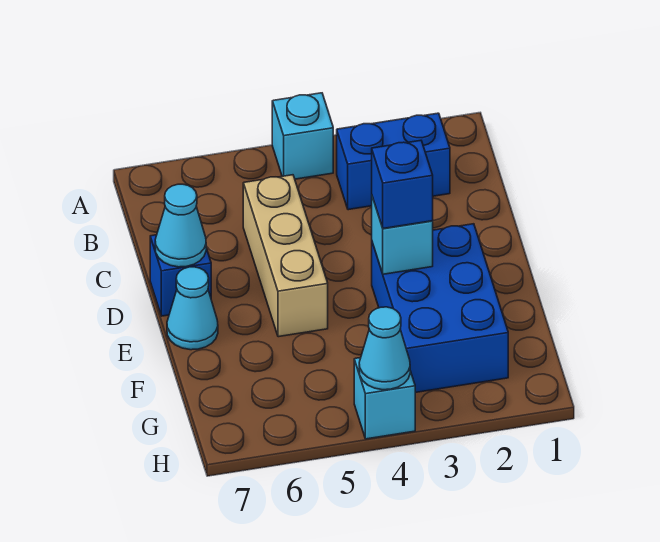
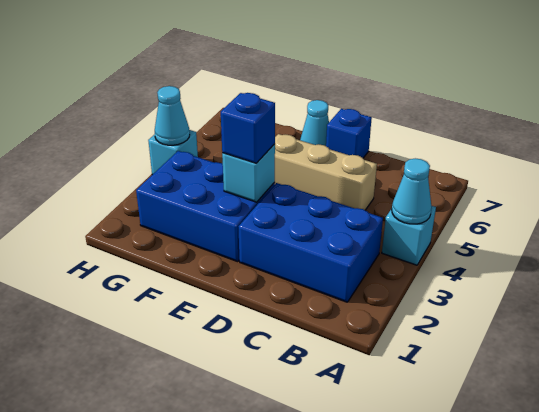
blue 1x2 brick [337,113,450,210] -> blue 2x3 brick [238,183,383,302]
cyan 1x1 cone [155,184,206,267] -> cyan 1x1 cone moved to [392,158,432,224]

